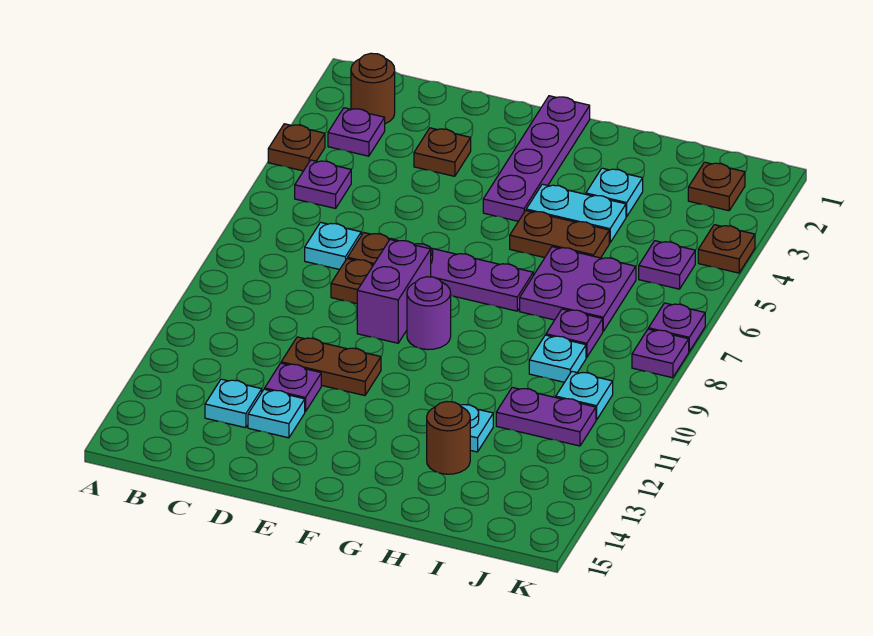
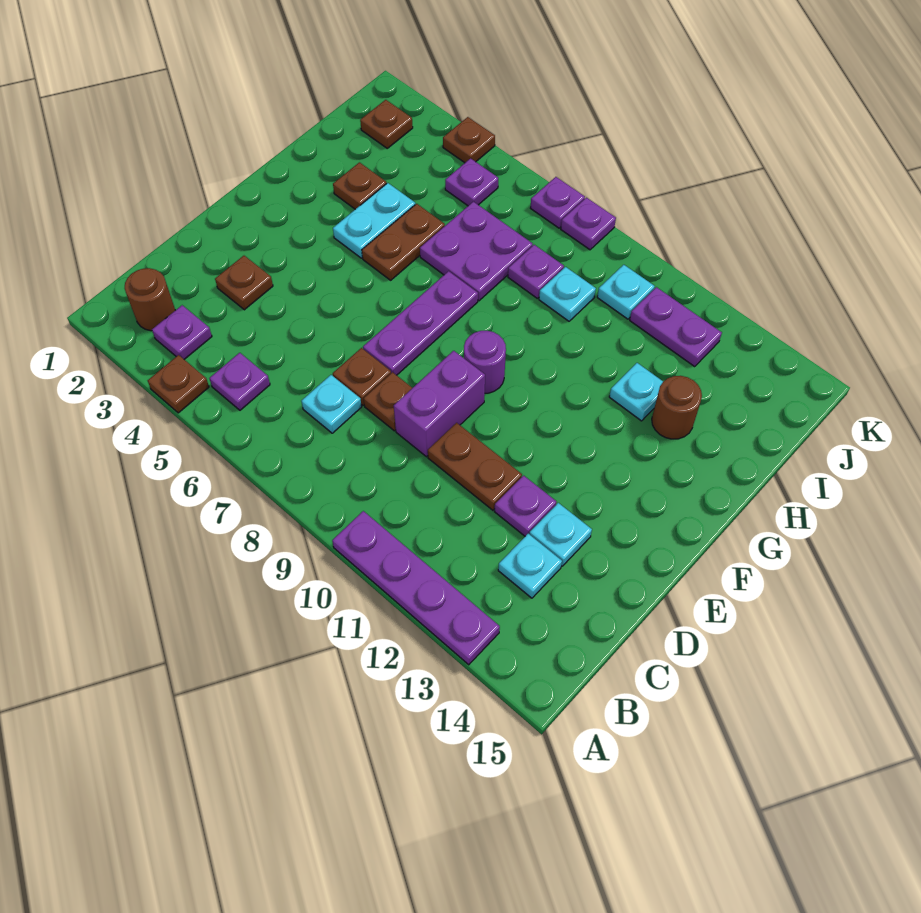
brown 1x2 plate [281,337,381,396] -> brown 1x2 plate turned to [428,423,522,510]
purple 1x2 brick [357,239,431,343] -> purple 1x2 brick turned to [394,351,485,457]
purple 1x4 plate [483,96,590,221] -> purple 1x4 plate moved to [332,511,500,665]
cyan 1x1 plate [586,168,643,217] -> brown 1x1 plate [333,162,387,209]
purple 1x2 plate [496,387,596,446] -> purple 1x2 plate turned to [630,287,722,367]

